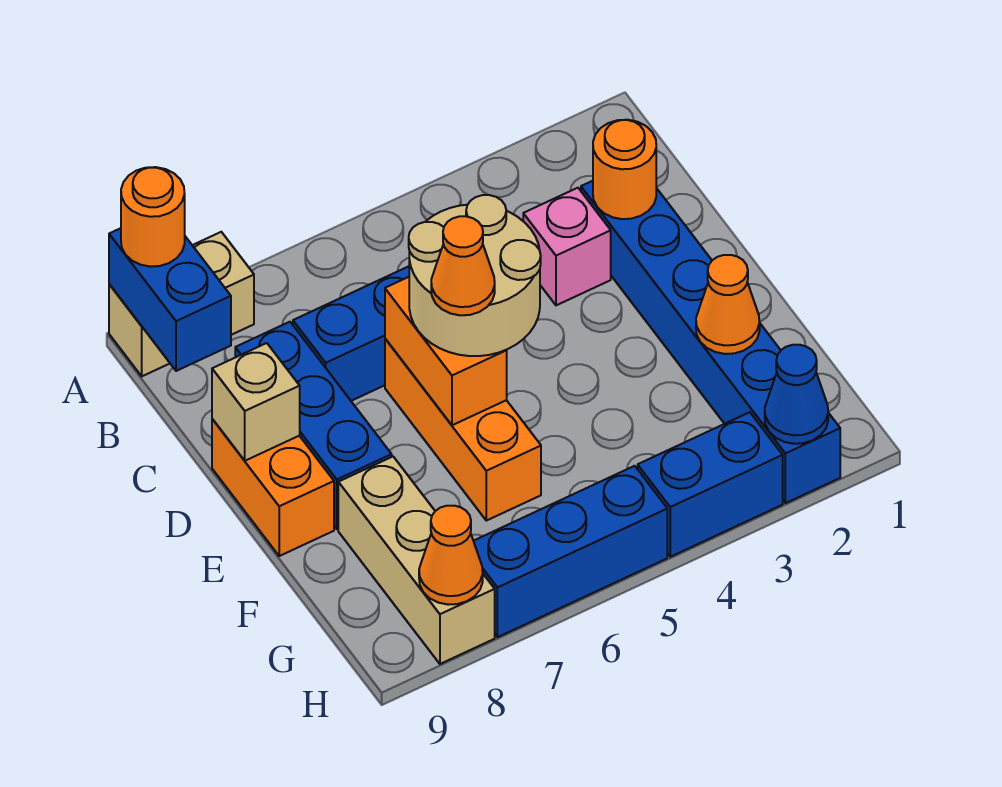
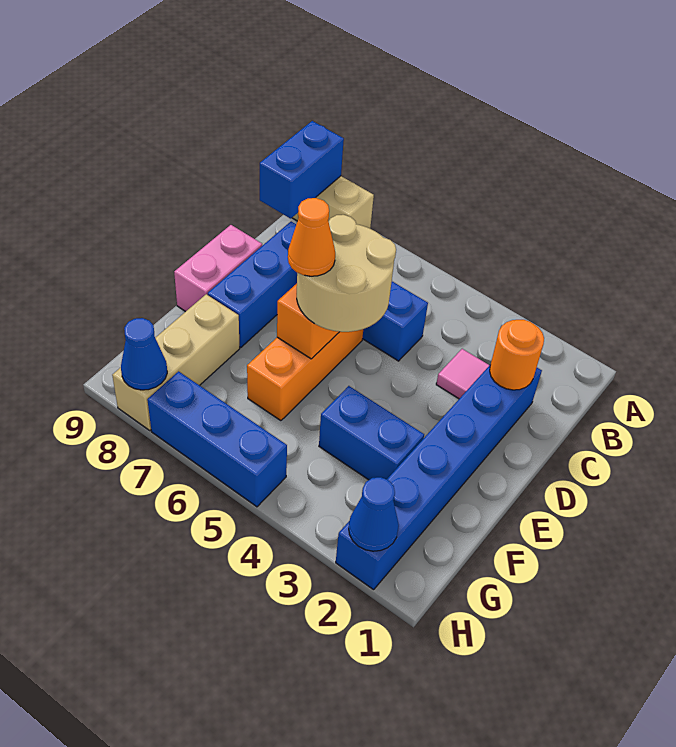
orange 1x1 round brick [121,167,185,267] -> none
pink 1x1 brick [523,188,611,305] -> pink 1x1 tile [436,349,489,399]
orange 1x2 brick [212,419,334,556] -> pink 1x2 brick [174,225,262,312]
tan 1x1 brick [212,343,300,461] -> none
orange 1x1 cone [696,255,760,354] -> none
blue 1x2 brick [638,412,783,557] -> blue 1x2 brick moved to [319,386,424,480]
orange 1x1 cone [419,506,483,605] -> blue 1x1 cone [121,318,167,390]

